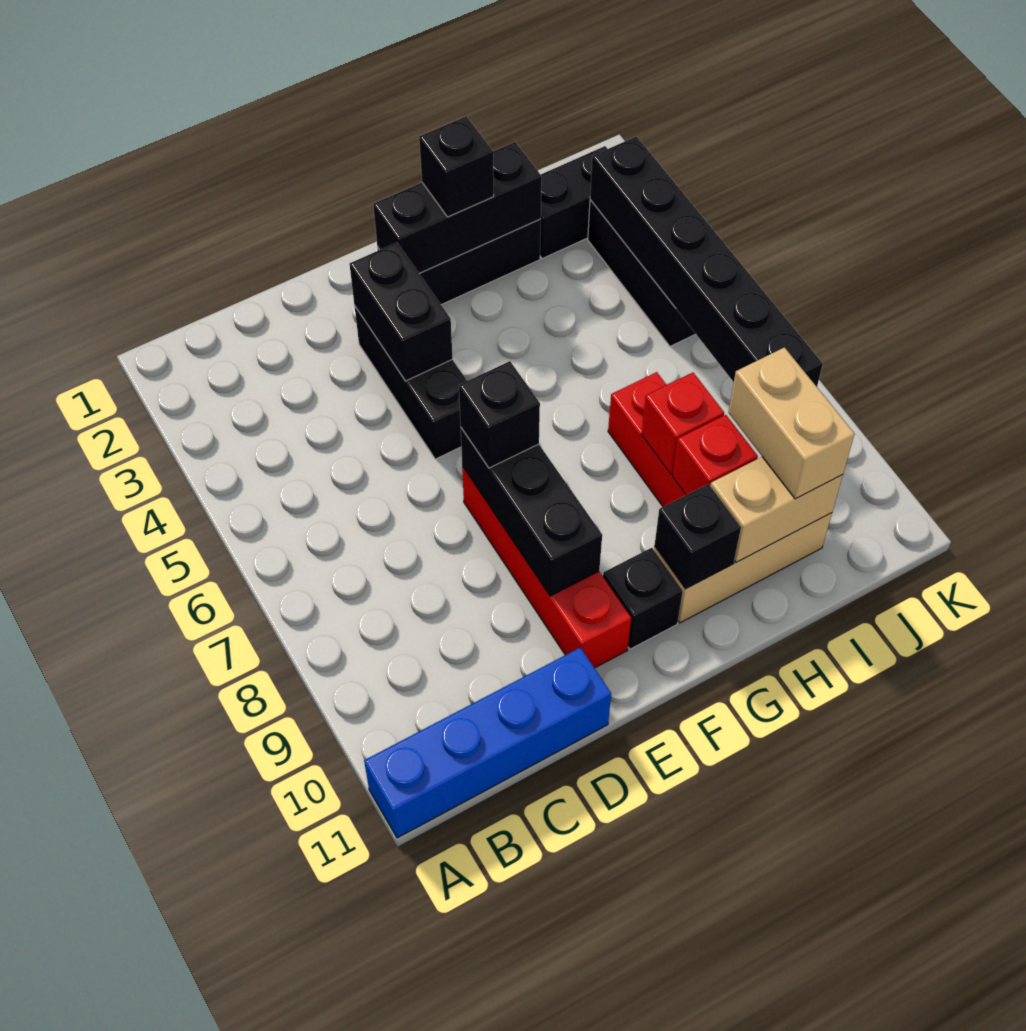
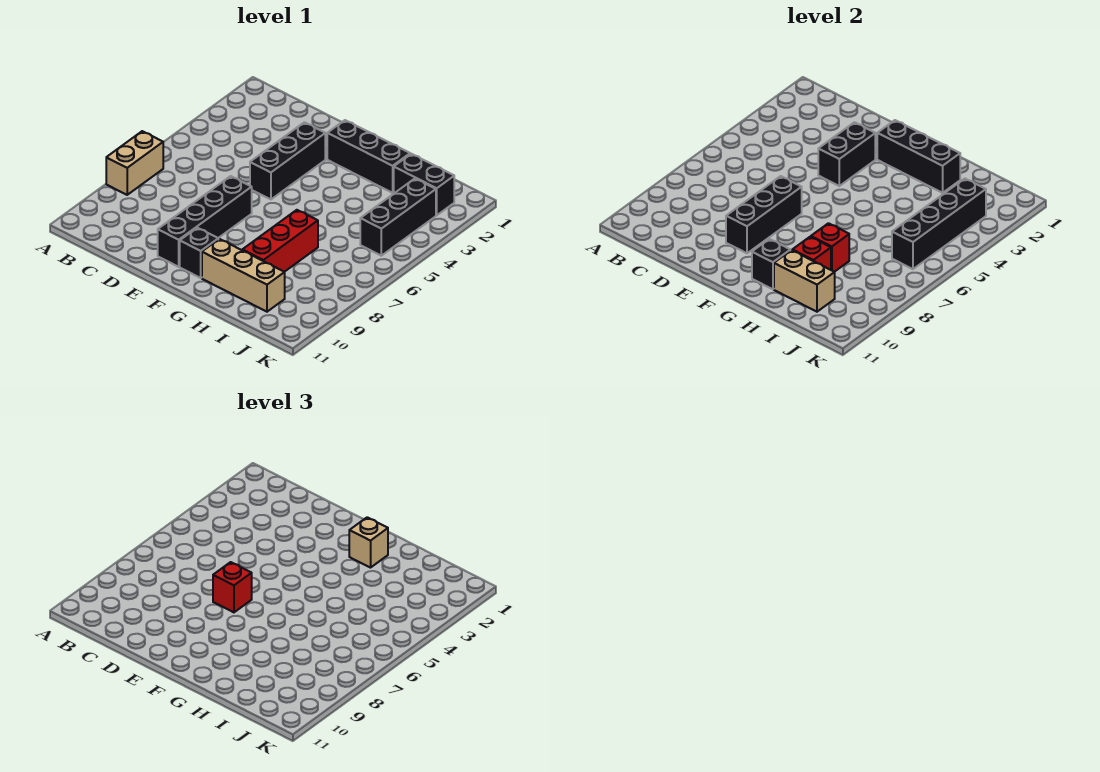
blue 1x4 brick [364,647,611,838] -> none
red 1x4 brick [462,467,631,668] -> black 1x4 brick [158,176,252,267]
black 1x1 brick [459,361,540,468] -> red 1x1 brick [213,562,252,612]
black 1x1 brick [419,116,494,217] -> tan 1x1 brick [349,517,388,568]
tan 1x2 brick [728,347,854,499] -> tan 1x2 brick moved to [106,131,163,195]
black 1x6 brick [590,136,823,387] -> black 1x4 brick [892,179,986,269]

